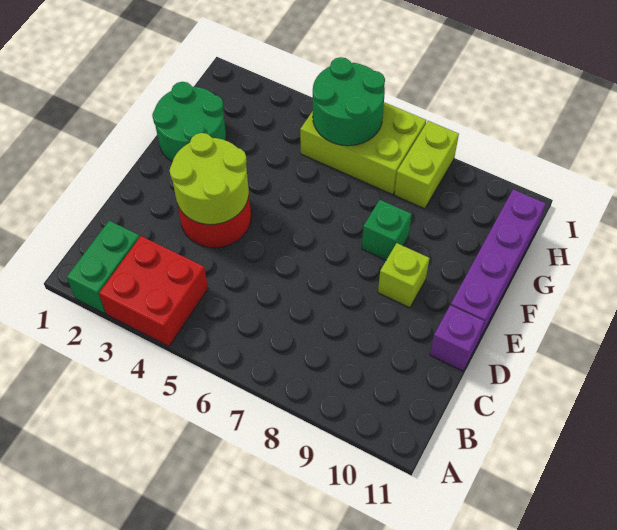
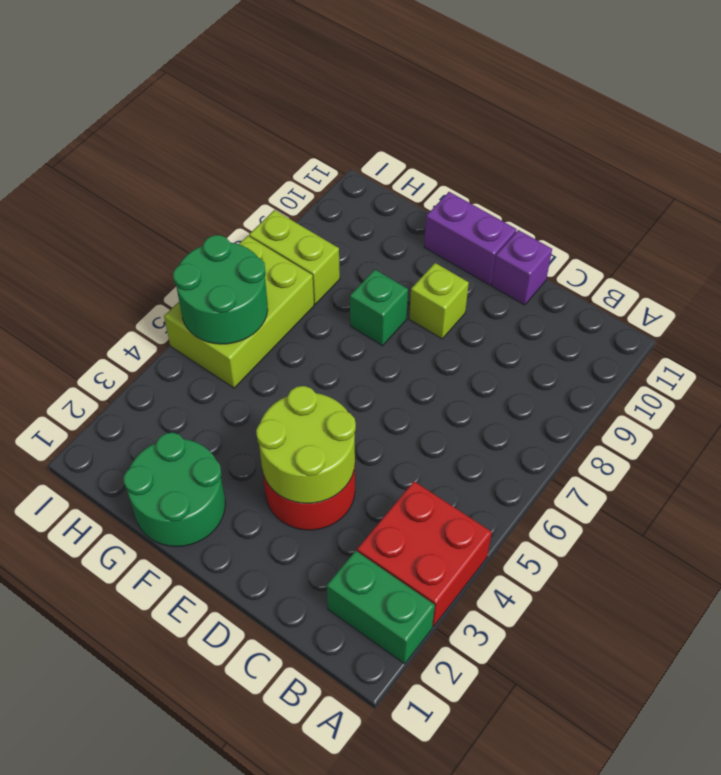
purple 1x4 brick [451,189,546,340] -> purple 1x2 brick [424,192,517,285]

